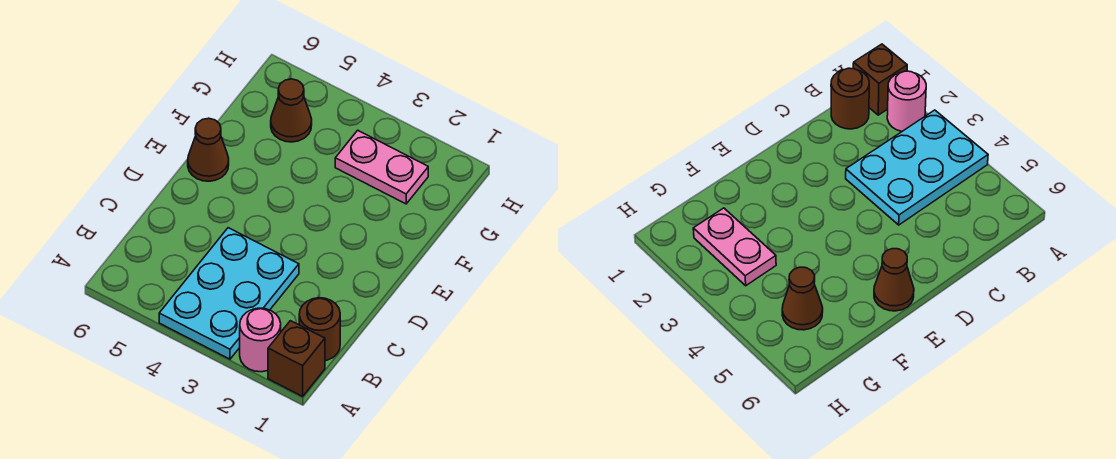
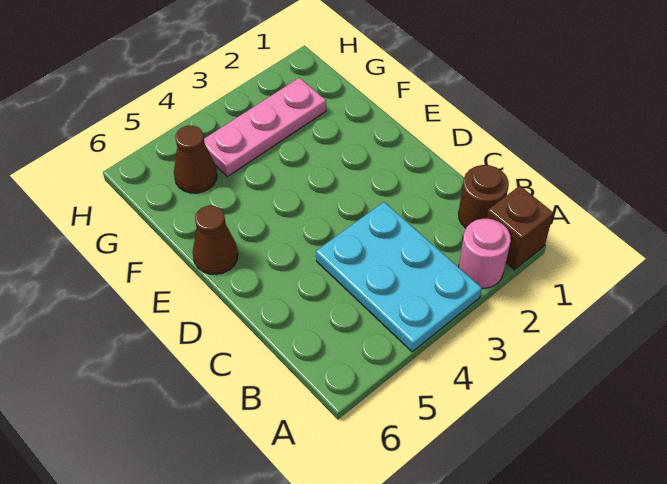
pink 1x2 plate [335,130,428,204] -> pink 1x3 plate [204,78,326,177]

